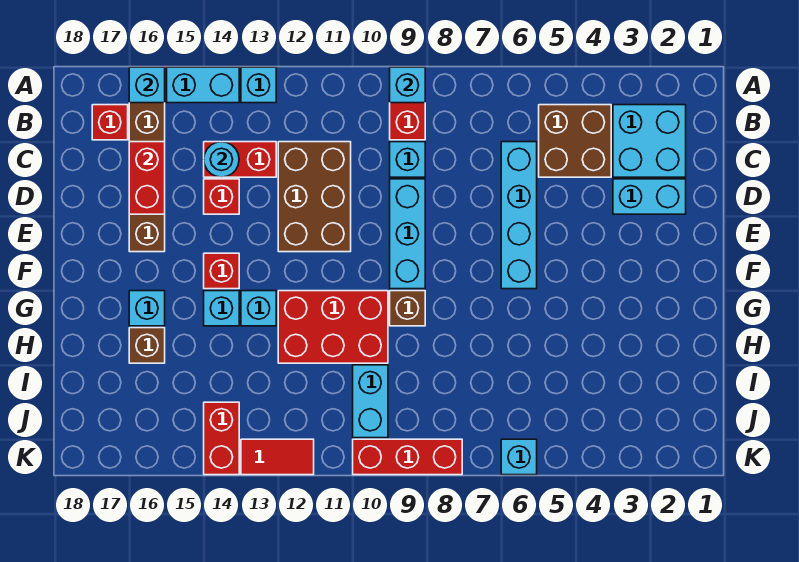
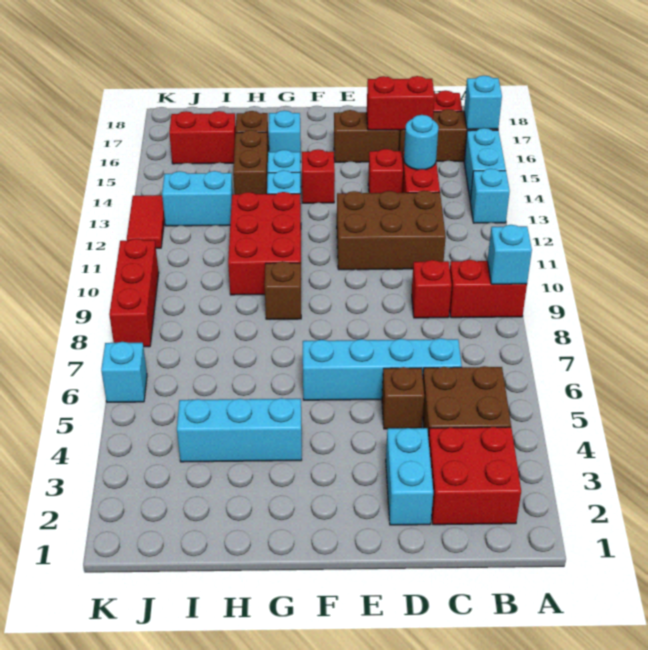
cyan 2x2 brick [613,105,686,177] -> red 2x2 brick [428,427,521,525]
cyan 1x1 brick [390,142,425,177] -> red 1x1 brick [412,260,452,318]
none -> brown 1x1 brick [382,367,424,429]
cyan 1x3 brick [390,179,425,289] -> cyan 1x3 brick moved to [177,398,302,462]
none -> brown 1x2 brick [233,130,268,194]
cyan 1x2 brick [353,365,388,438] -> cyan 1x2 brick moved to [162,171,233,226]
red 1x2 brick [204,402,239,475] -> red 1x2 brick moved to [169,111,236,164]

